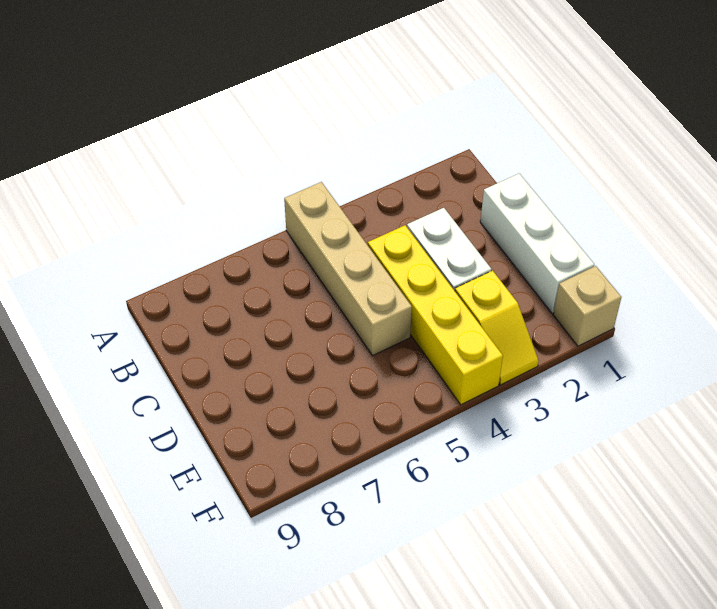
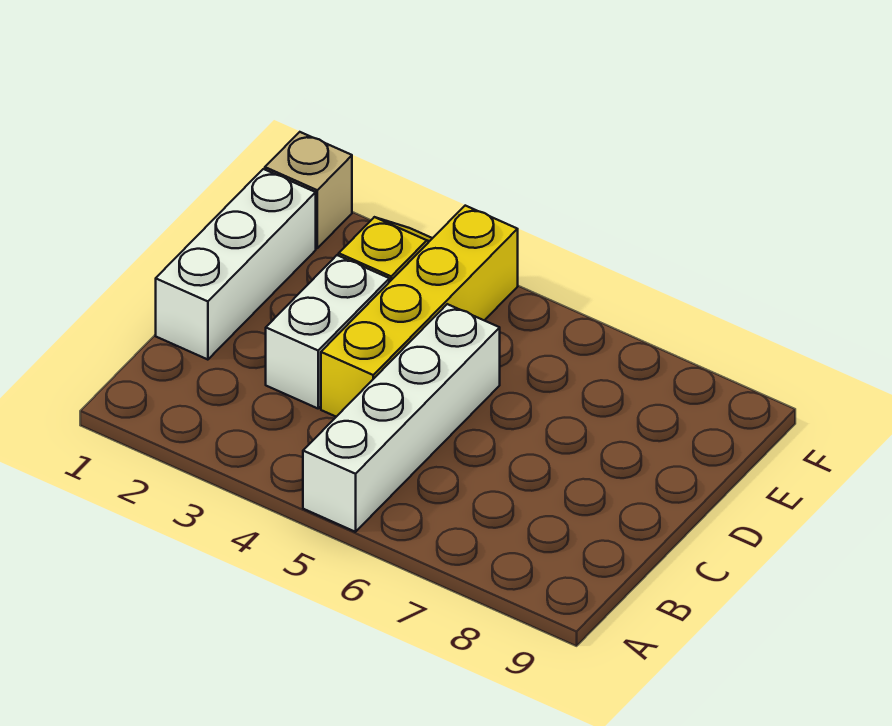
tan 1x4 brick [284,182,412,356] -> white 1x4 brick [303,304,500,532]

